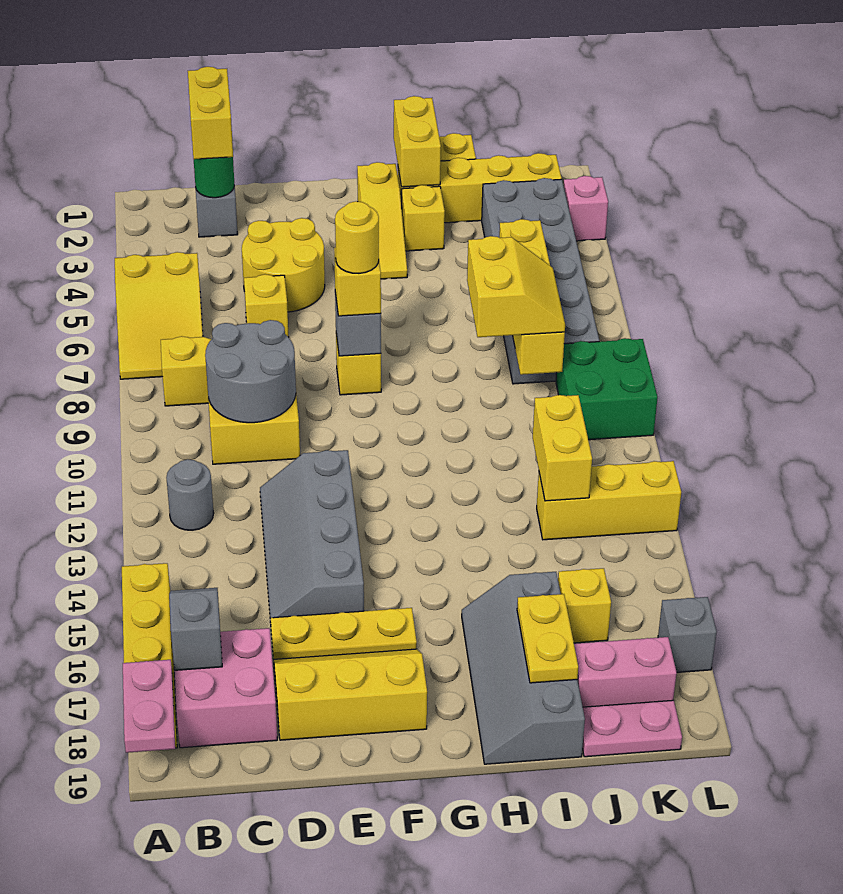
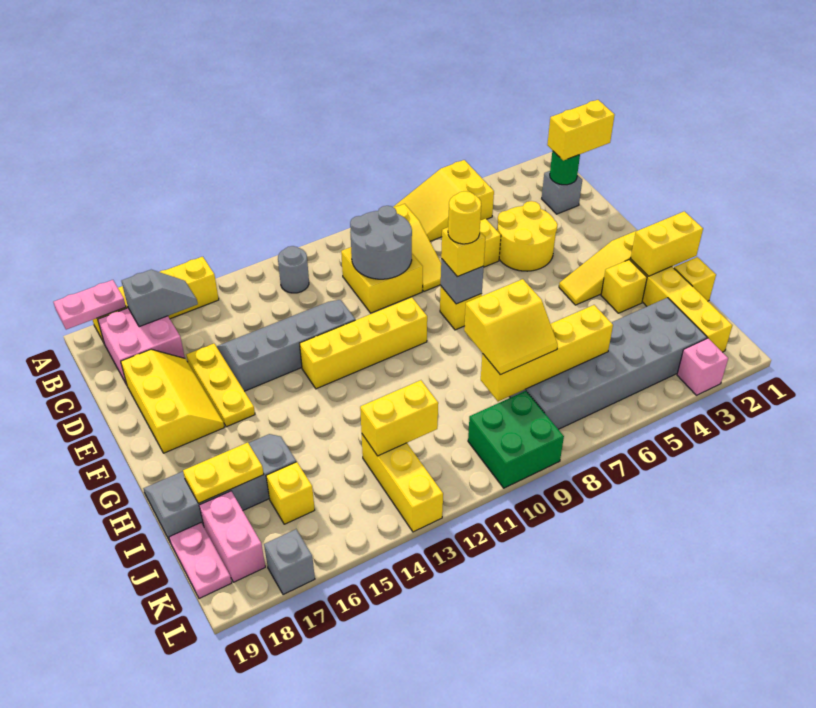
none -> yellow 1x4 brick [300,298,427,389]

